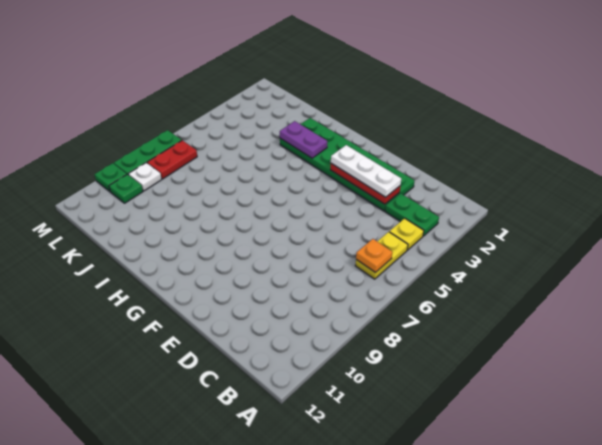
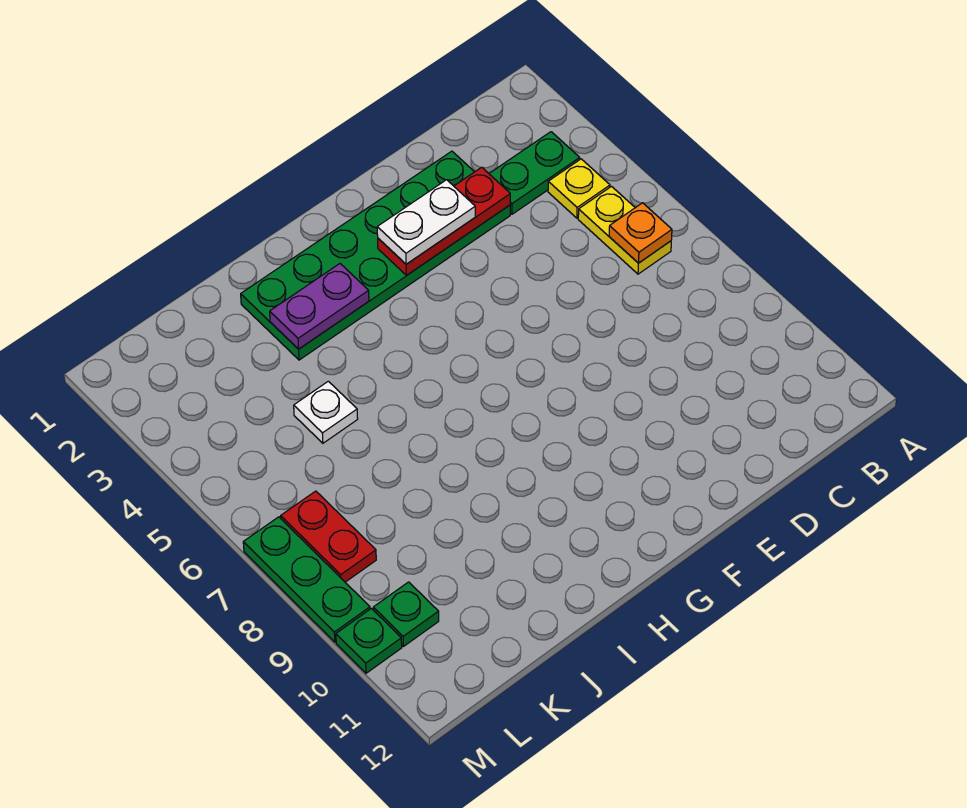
white 1x3 plate [331,145,401,197] -> white 1x2 plate [377,180,475,264]
white 1x1 plate [128,163,162,191] -> white 1x1 plate moved to [294,381,358,443]

